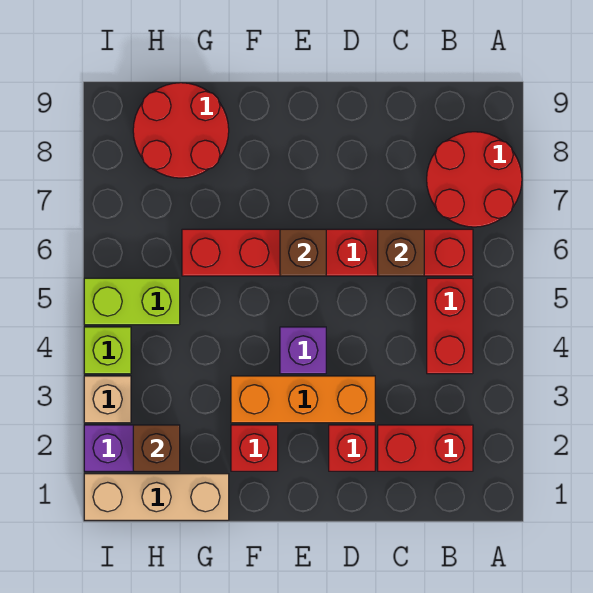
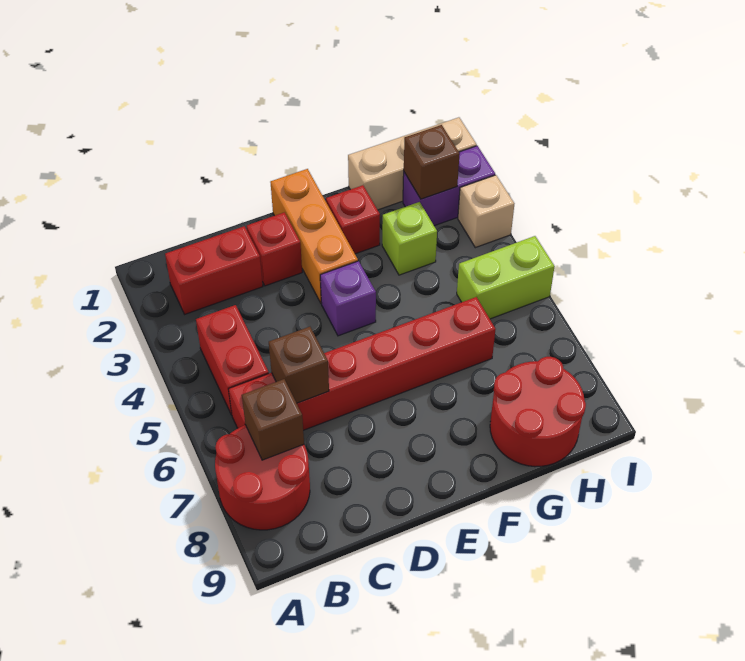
orange 1x3 brick [231,376,375,423] -> orange 1x3 brick turned to [270,169,358,303]
brown 1x1 brick [280,229,326,276] -> brown 1x1 brick moved to [242,379,304,460]
lime 1x1 brick [84,327,131,374] -> lime 1x1 brick moved to [382,202,437,275]

